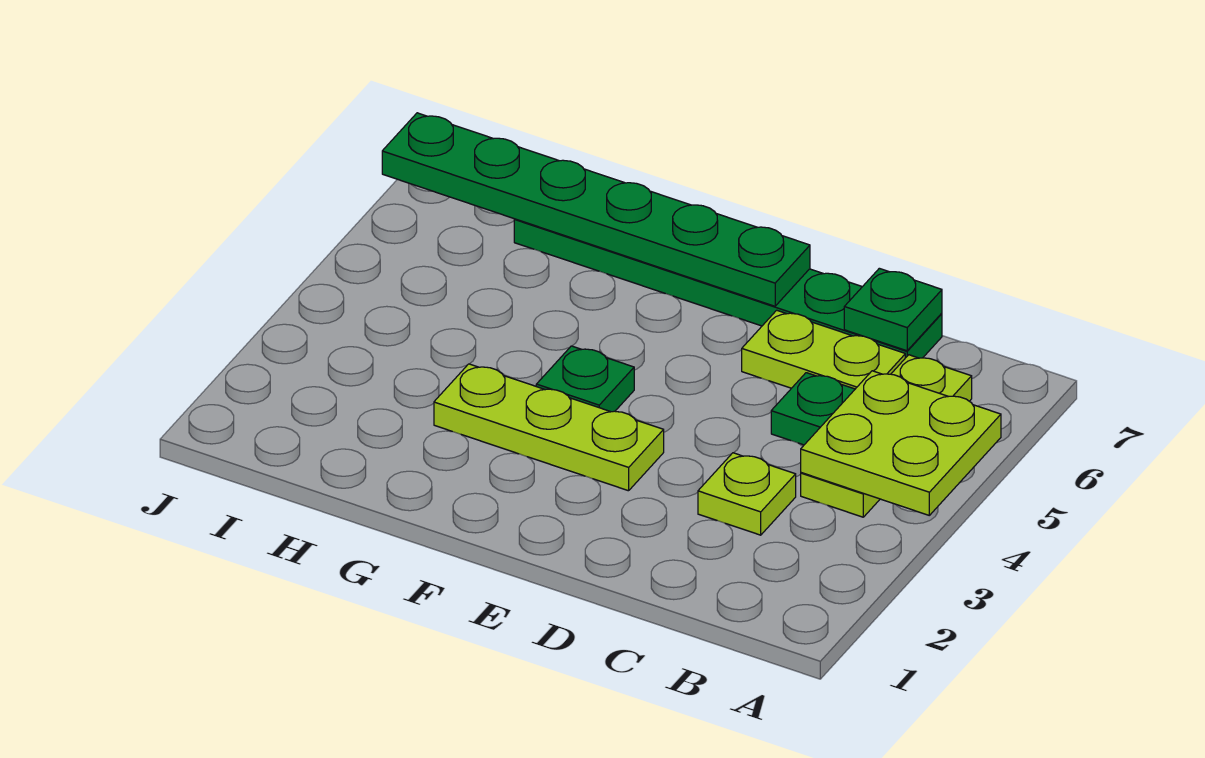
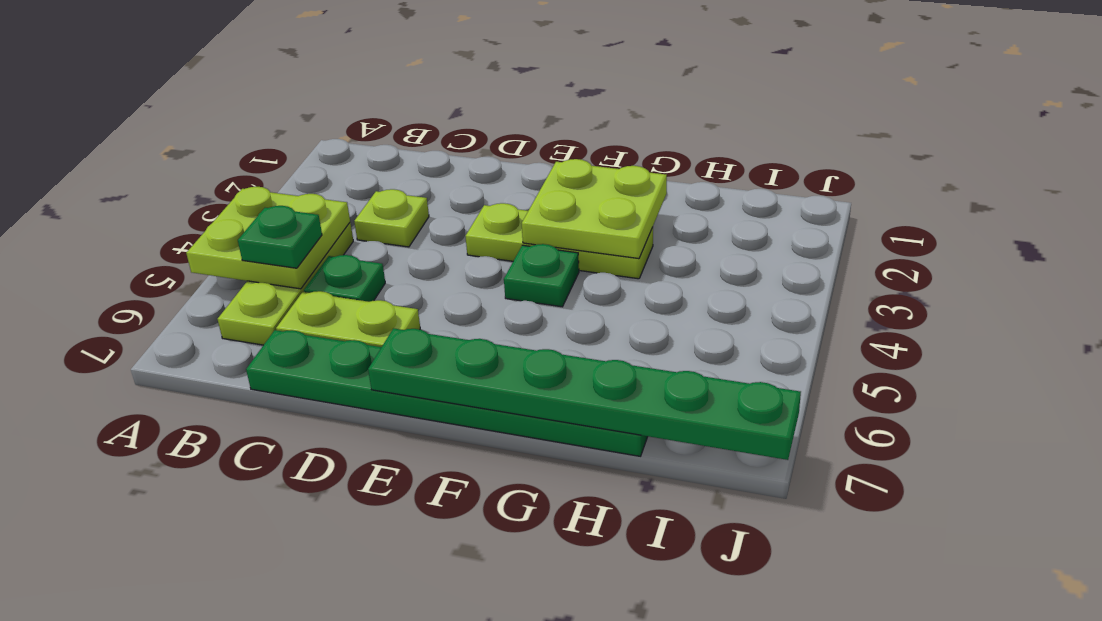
green 1x1 plate [844,268,942,351] -> green 1x1 plate moved to [238,206,322,268]
none -> lime 2x2 plate [522,159,667,259]

